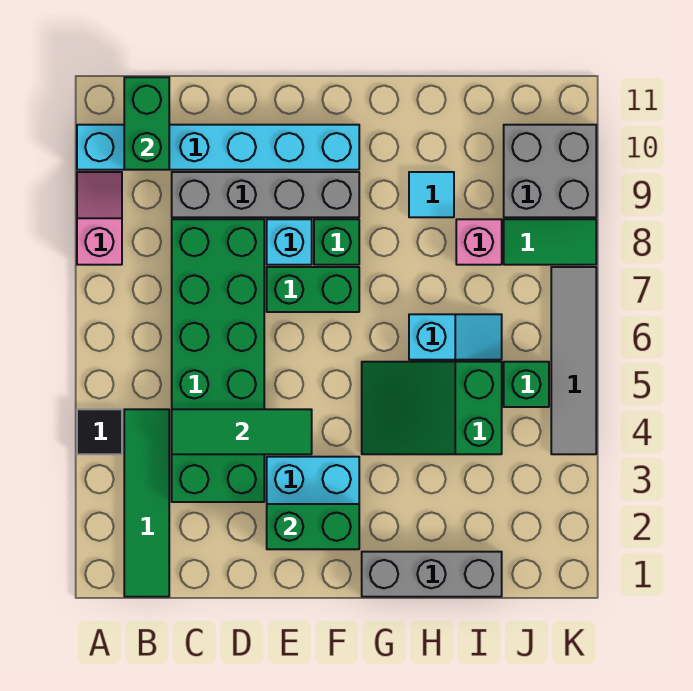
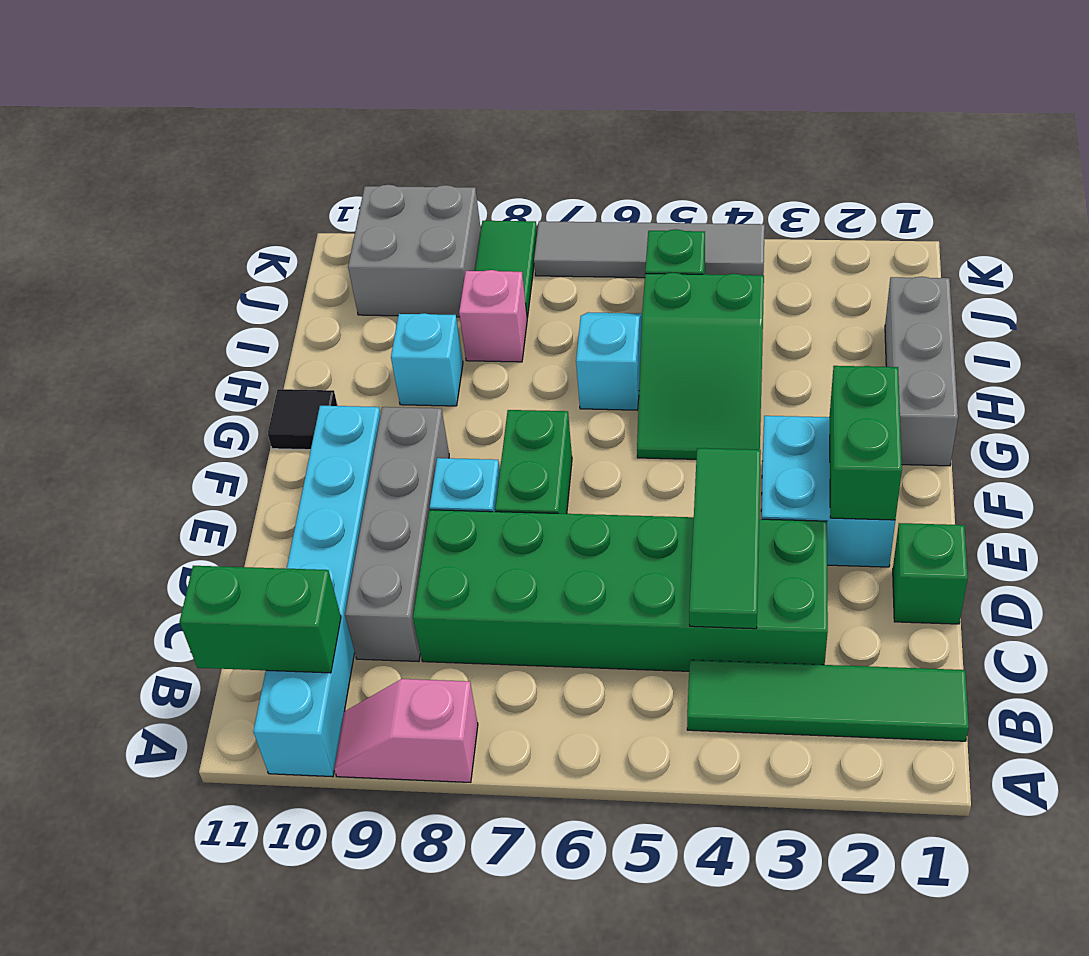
black 1x1 tile [77,409,122,454] -> black 1x1 tile moved to [268,389,337,450]
green 1x1 brick [314,219,359,265] -> green 1x1 brick moved to [893,523,968,624]
cyan 1x1 tile [409,172,454,217] -> cyan 1x1 brick [391,313,463,406]

